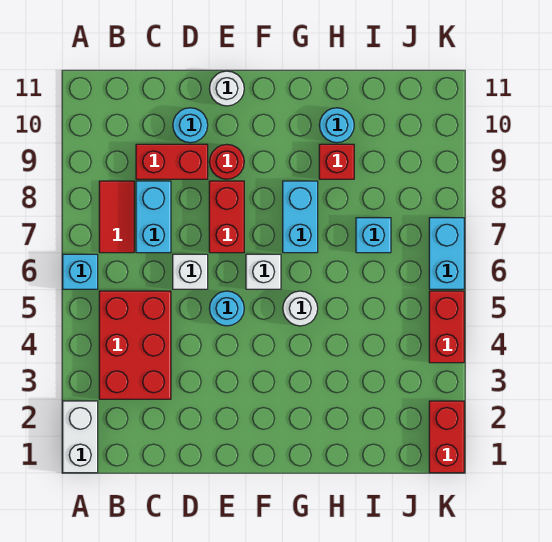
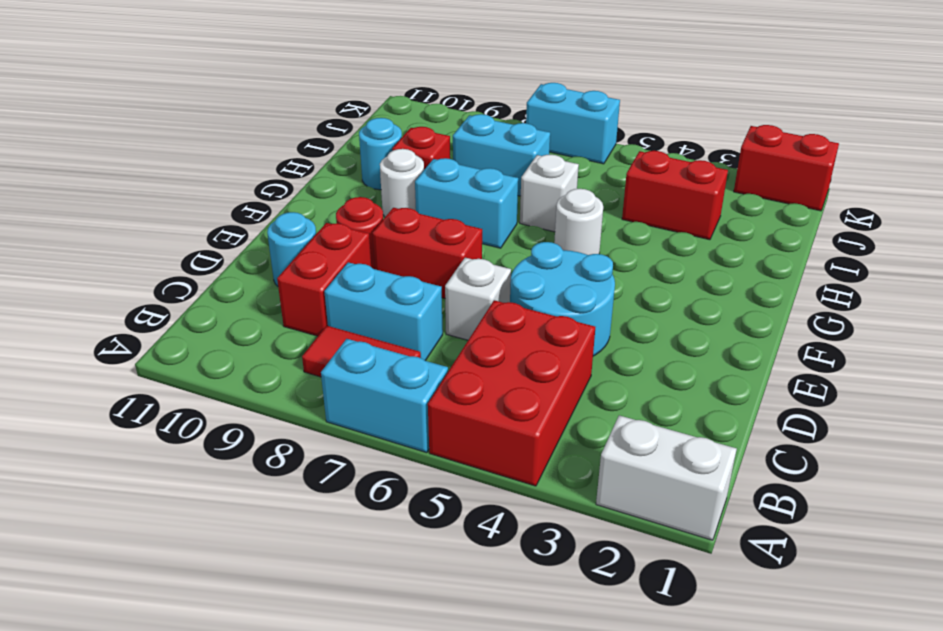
cyan 1x1 brick [63,254,98,289] -> cyan 1x2 brick [321,339,448,453]
red 2x3 brick [99,291,171,399] -> red 2x3 brick turned to [428,300,595,486]
cyan 1x1 round brick [209,291,244,326] -> cyan 2x2 round brick [510,242,615,356]
white 1x1 round brick [209,71,244,106] -> white 1x1 round brick moved to [380,149,424,217]
white 1x1 brick [246,254,281,289] -> white 1x1 brick moved to [520,154,579,232]
cyan 1x1 brick [356,218,391,253] -> cyan 1x2 brick [453,114,550,196]
red 1x2 brick [429,291,464,363] -> red 1x2 brick moved to [622,151,728,240]

